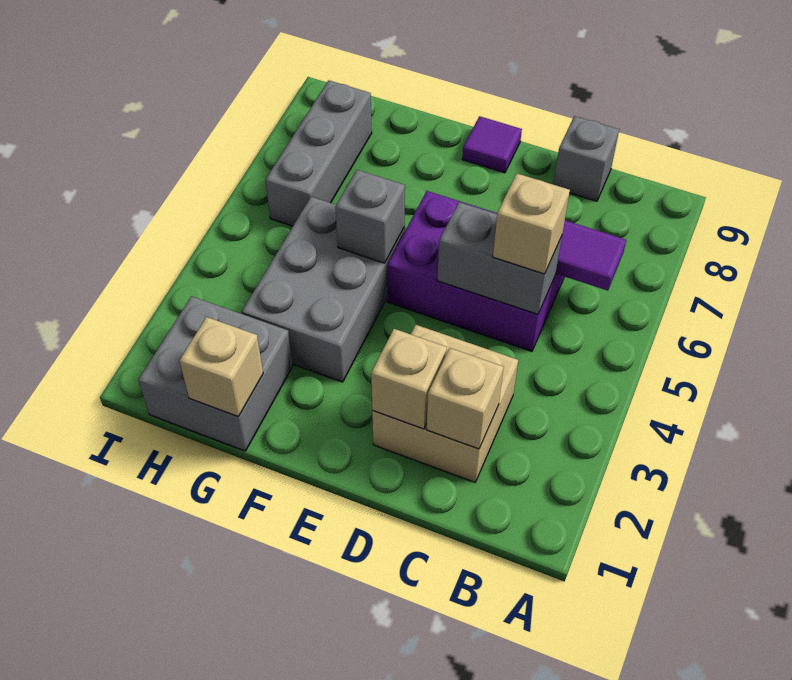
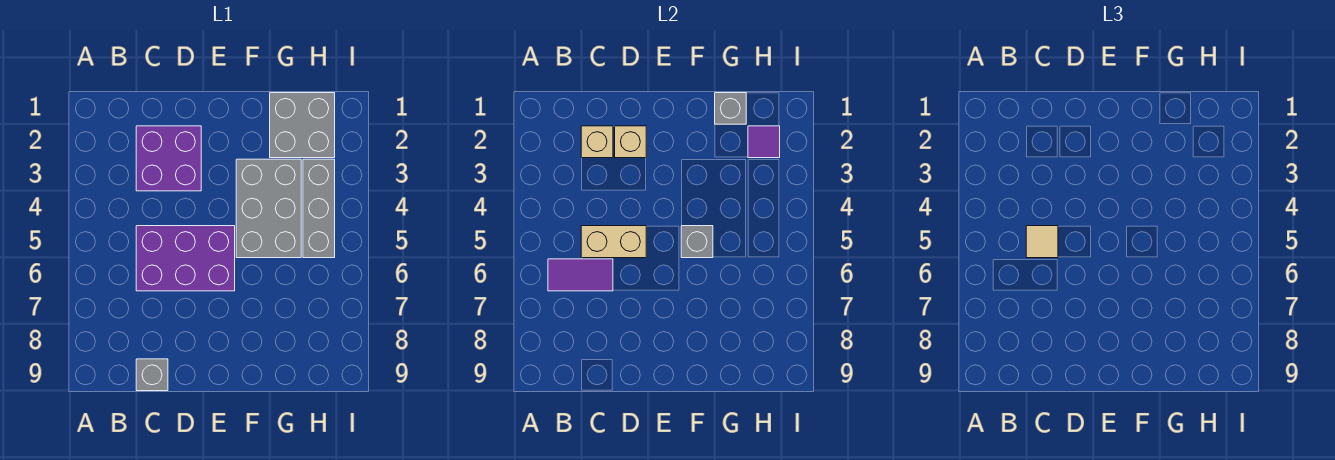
tan 2x2 brick [372,325,518,482] -> purple 2x2 brick [136,126,201,191]
grey 1x2 brick [437,202,562,315] -> tan 1x2 brick [581,226,646,258]
tan 1x1 brick [493,174,570,274] -> tan 1x1 tile [1026,226,1058,258]
purple 1x1 tile [462,116,522,173] -> purple 1x1 tile moved to [748,126,780,158]
tan 1x1 brick [179,317,263,416] -> grey 1x1 brick [715,93,746,124]
grey 1x3 brick [265,80,372,226] -> grey 1x3 brick moved to [303,159,335,258]

